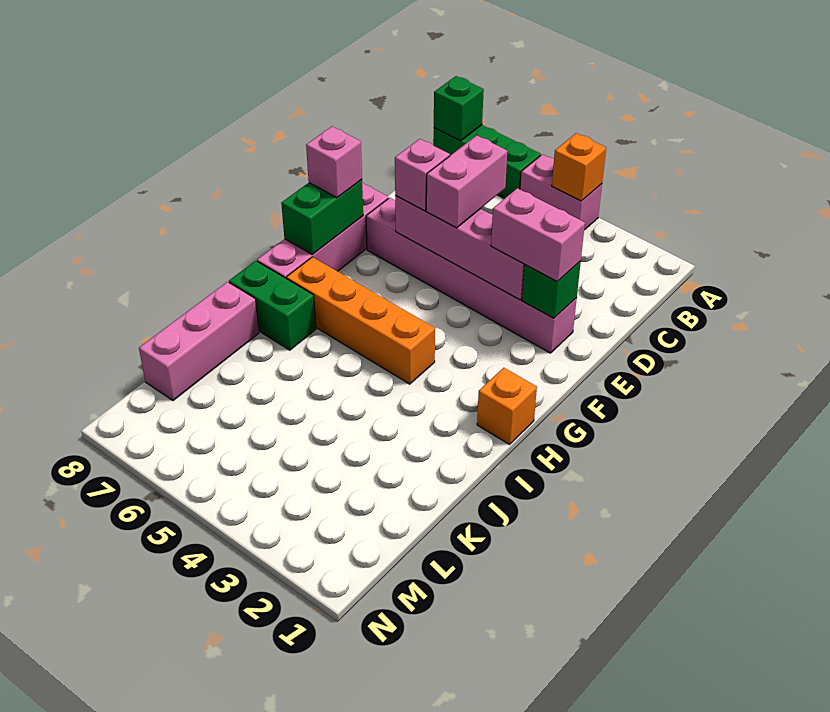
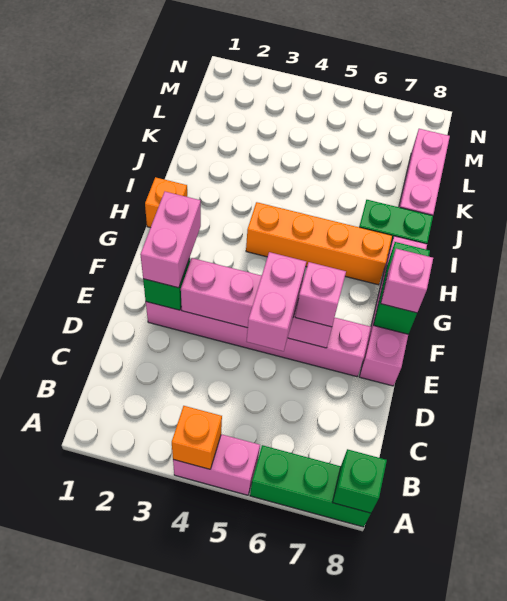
pink 1x2 brick [491,188,585,282] -> pink 1x2 brick turned to [140,192,201,288]

